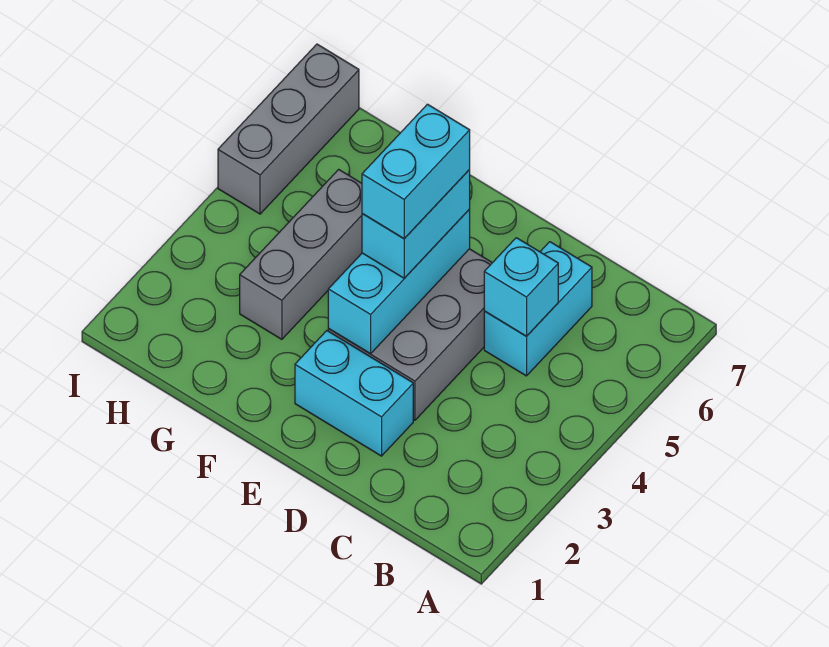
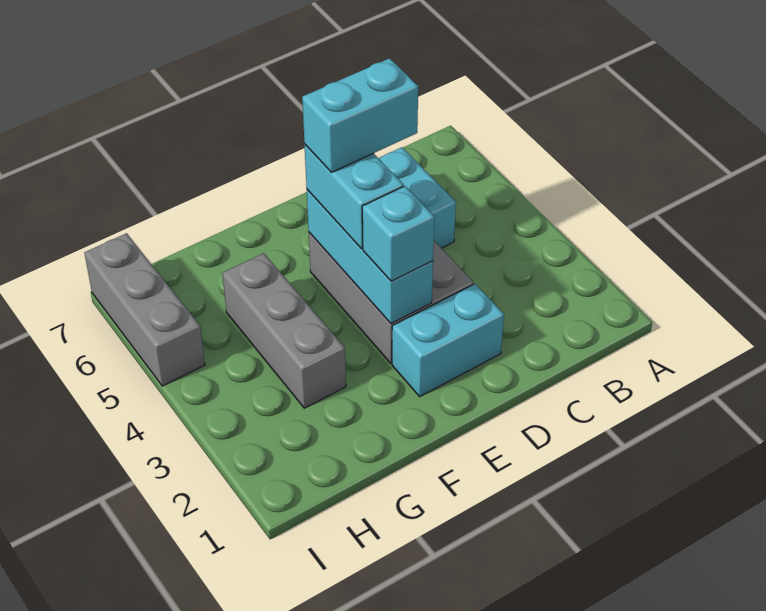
cyan 1x1 brick [484,238,558,336] -> cyan 1x1 brick moved to [362,186,434,281]
cyan 1x2 brick [362,104,470,239] -> cyan 1x2 brick turned to [302,58,418,172]

